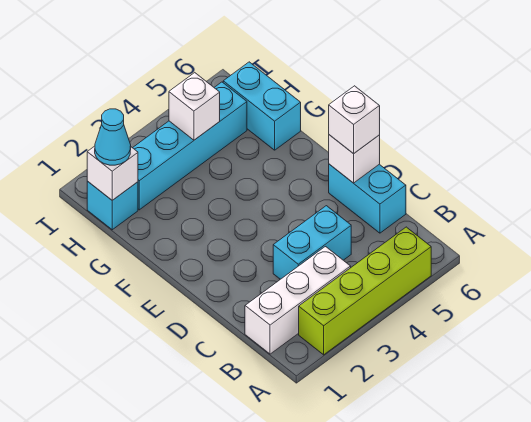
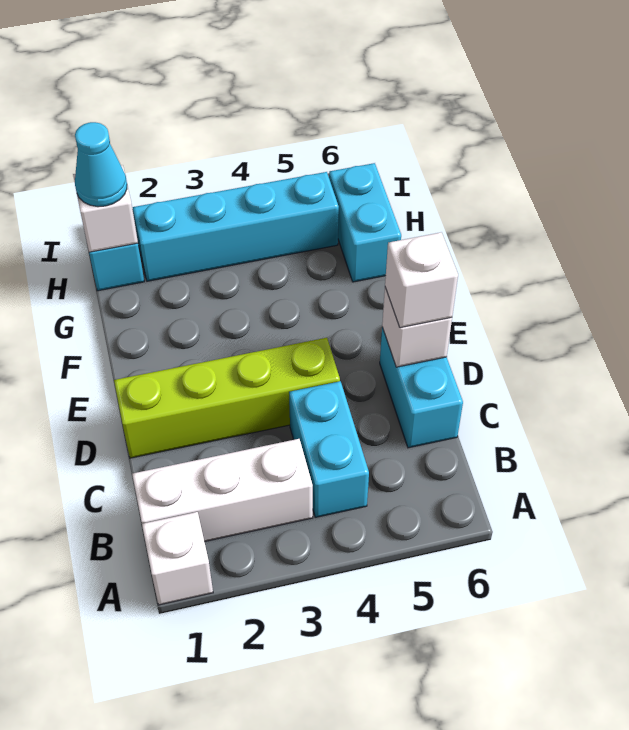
lime 1x4 brick [299,227,431,355] -> lime 1x4 brick moved to [114,338,340,458]
cyan 1x2 brick [273,206,351,279] -> cyan 1x2 brick turned to [289,381,369,517]
white 1x1 brick [169,73,220,140] -> white 1x1 brick moved to [142,512,213,605]

